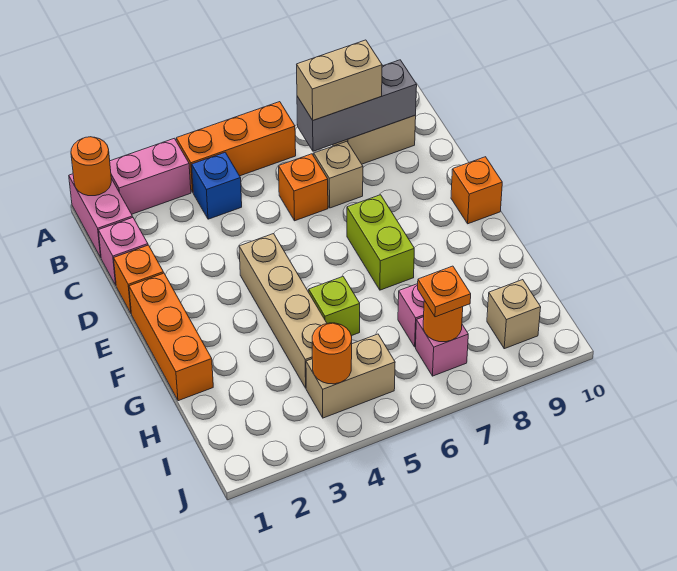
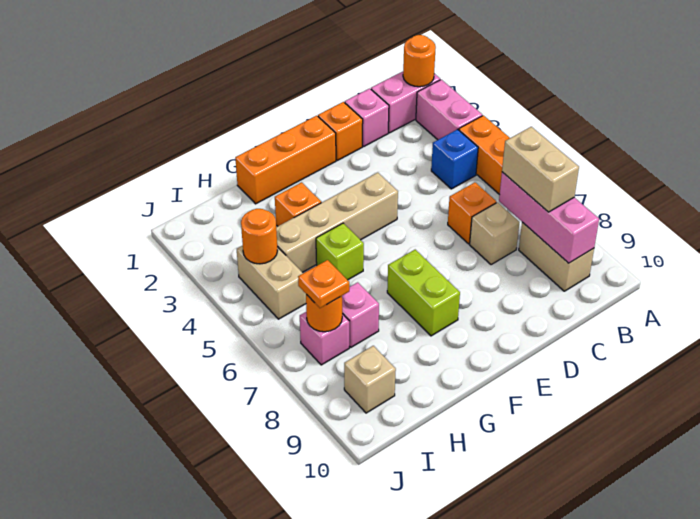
grey 1x3 brick [297,60,417,151] -> pink 1x3 brick [499,172,599,263]
lime 1x2 brick [347,195,414,290] -> lime 1x2 brick turned to [387,250,460,336]
orange 1x1 brick [451,157,502,224] -> orange 1x1 brick moved to [275,182,321,226]

